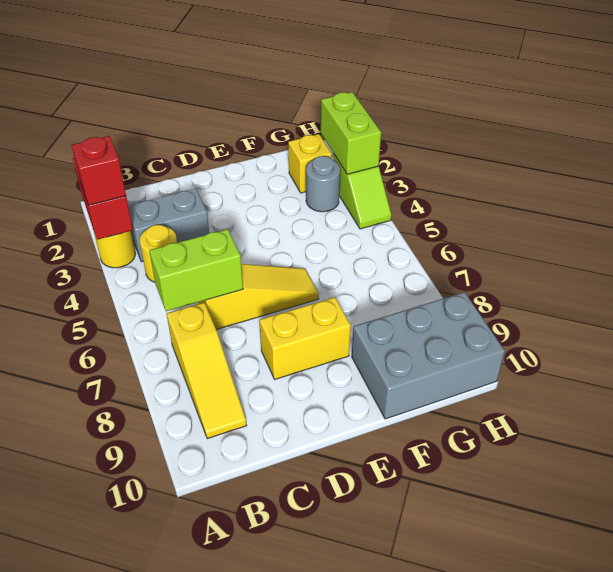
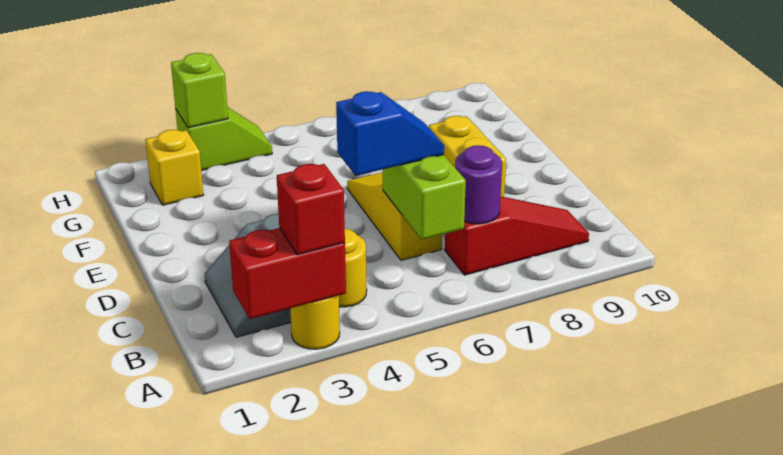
yellow 1x3 slope [167,302,247,439] -> red 1x3 slope [445,196,589,275]
none -> purple 1x1 round brick [455,145,502,224]
none -> blue 1x2 slope [336,91,444,176]
grey 2x3 brick [352,292,505,419] -> none
grey 1x1 round brick [306,156,340,212] -> none
lime 1x2 brick [321,92,381,174] -> lime 1x1 brick [171,53,228,128]

